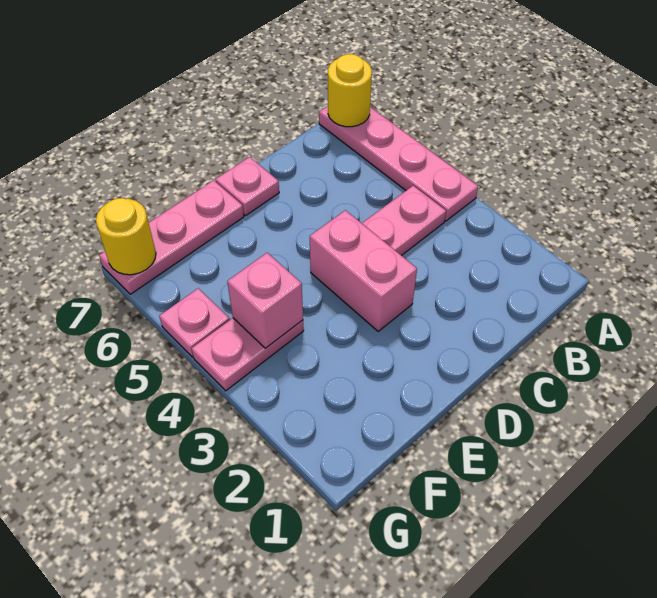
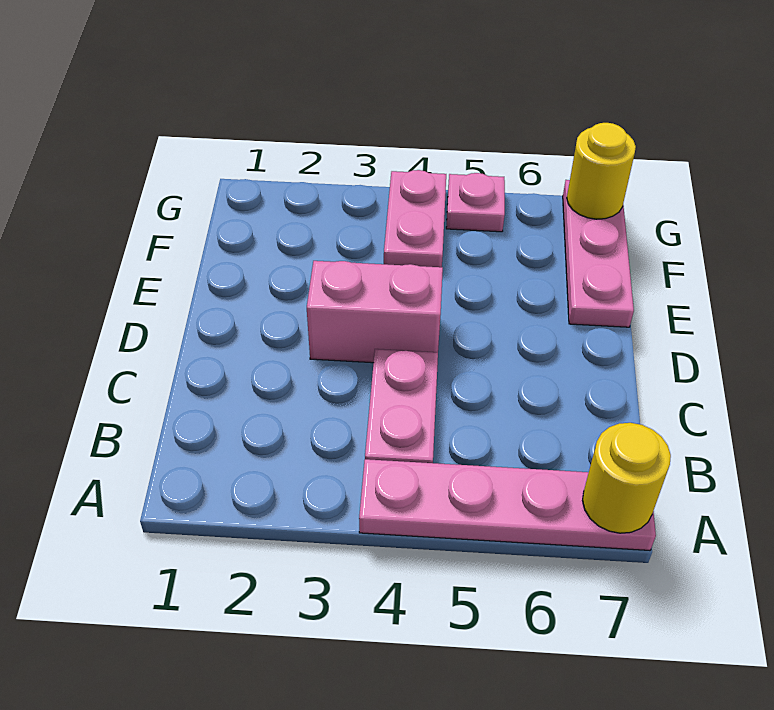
pink 1x1 plate [216,157,279,216] -> none
pink 1x1 brick [227,253,303,348] -> none

